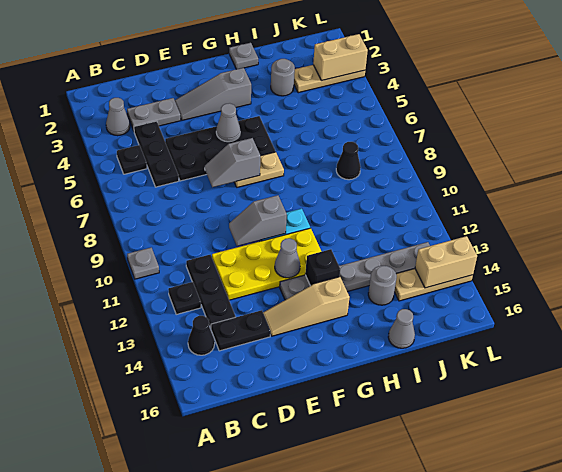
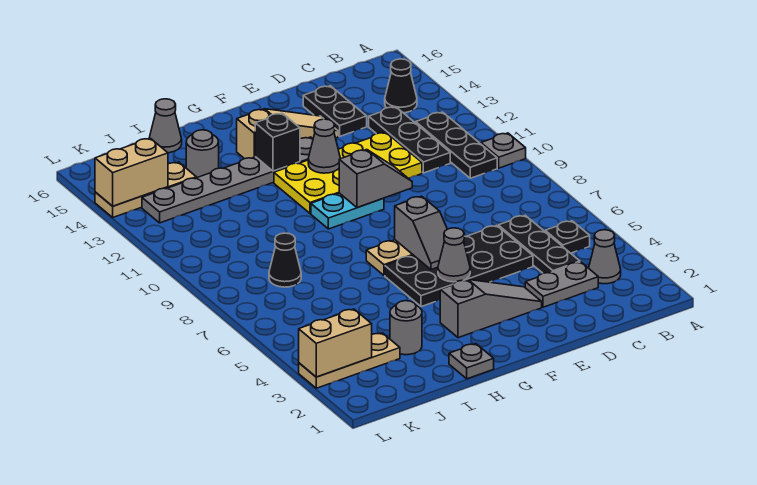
black 1x1 plate [168,282,201,314] -> black 1x3 plate [416,112,497,178]
black 1x2 plate [211,310,271,351] -> black 1x2 plate turned to [303,86,367,136]
grey 1x2 slope [205,138,261,187] -> grey 1x2 slope turned to [395,196,447,270]

